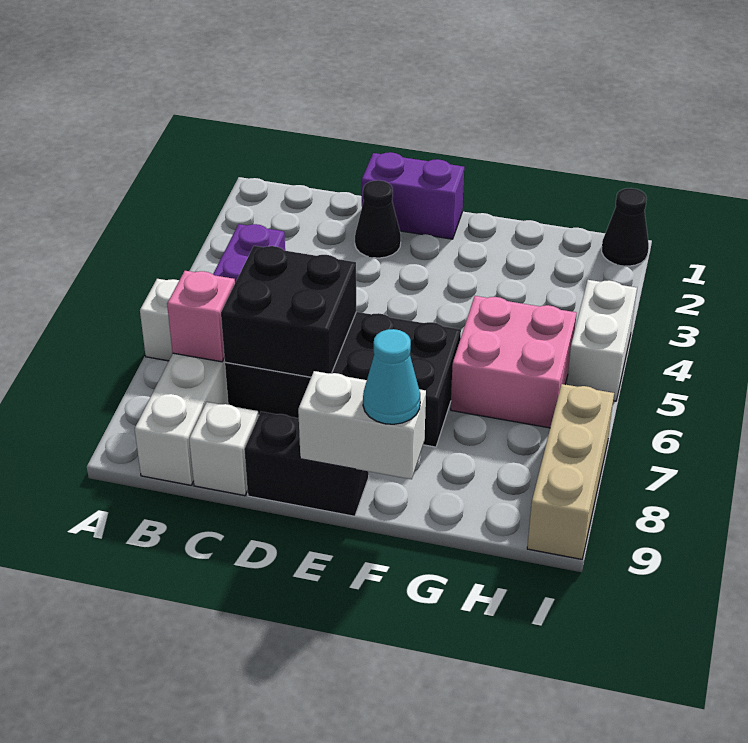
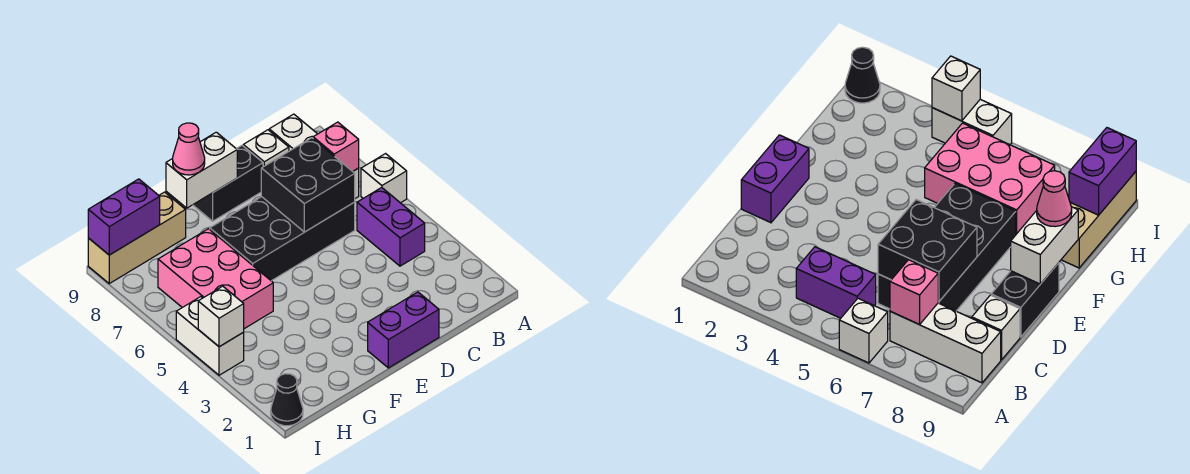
black 1x1 cone [355,180,401,258] -> none
cyan 1x1 cone [363,329,420,424] -> pink 1x1 cone [173,123,205,175]
pink 2x2 brick [451,296,577,428] -> pink 2x3 brick [158,229,273,329]
none -> purple 1x2 brick [88,179,160,255]
none -> white 1x1 brick [198,286,244,347]
tan 1x3 brick [527,384,614,559] -> tan 1x3 brick turned to [88,192,186,283]

